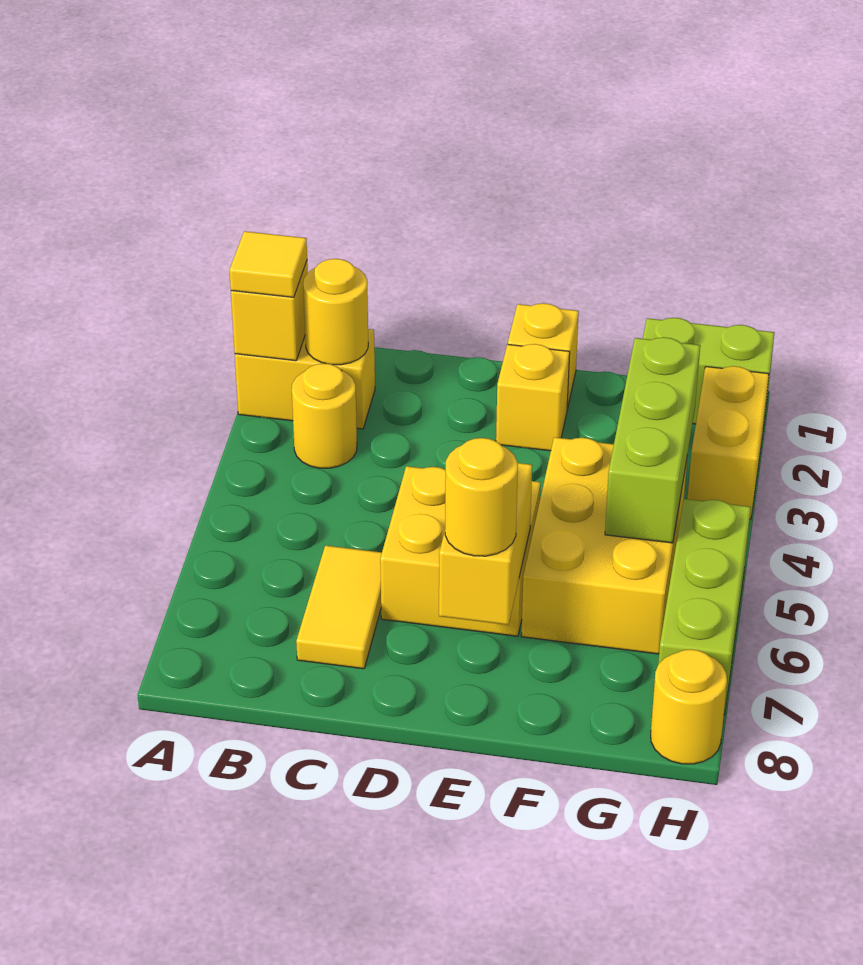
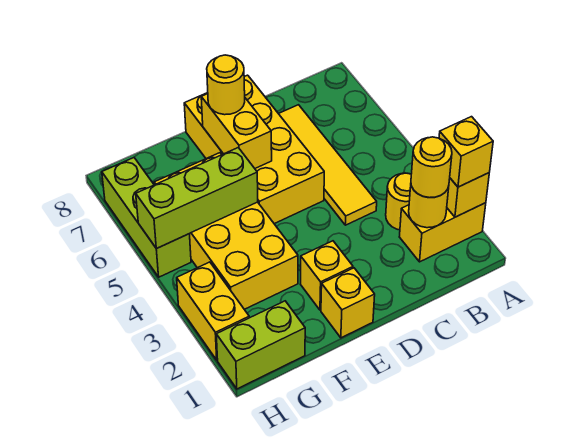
yellow 1x1 tile [229,231,307,297] -> yellow 1x1 brick [439,117,493,187]
yellow 1x2 tile [296,545,382,669] -> yellow 1x4 tile [279,105,377,225]
yellow 2x2 brick [380,466,541,636] -> yellow 2x4 brick [184,75,324,224]
yellow 2x3 brick [521,437,688,654] -> yellow 2x4 brick [154,153,298,309]
lime 1x3 brick [605,337,700,543] -> lime 1x3 brick turned to [136,148,258,249]
yellow 1x1 round brick [651,649,727,764] -> yellow 1x1 round brick moved to [411,137,452,198]

